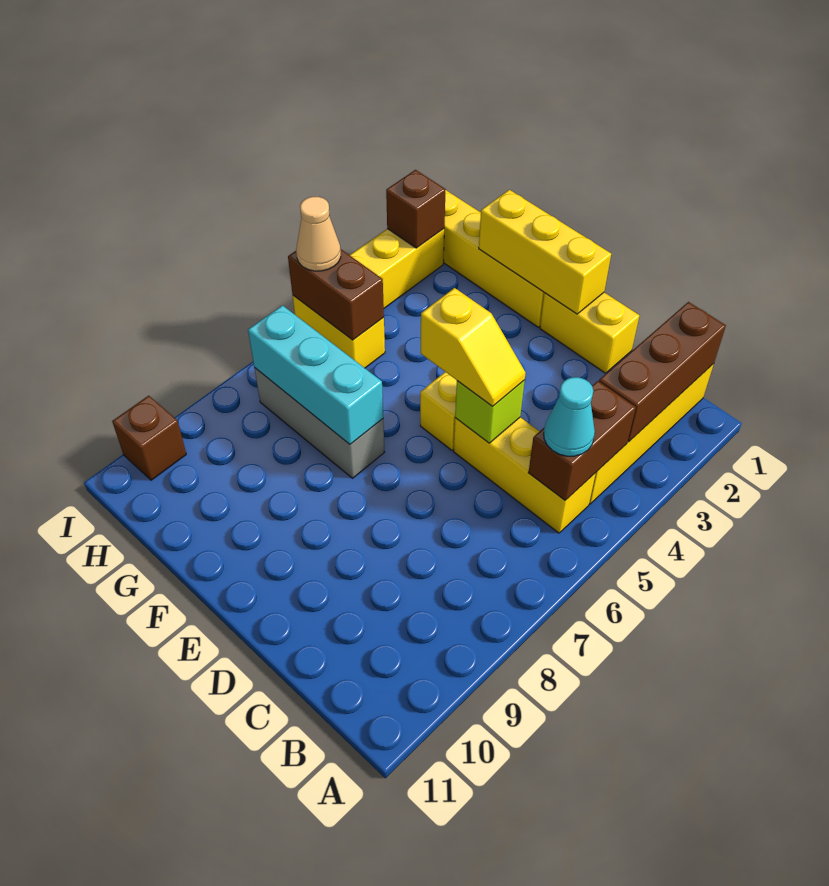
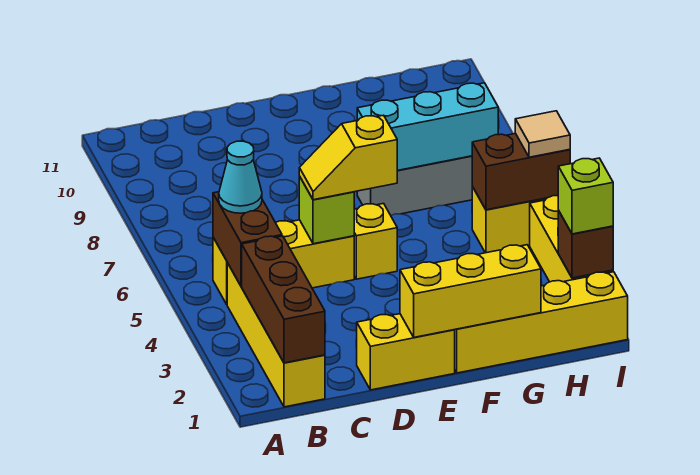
none -> lime 1x1 brick [558,158,613,234]
tan 1x1 cone [296,197,341,271] -> tan 1x1 tile [515,111,570,157]
brown 1x1 brick [112,396,186,480] -> none

